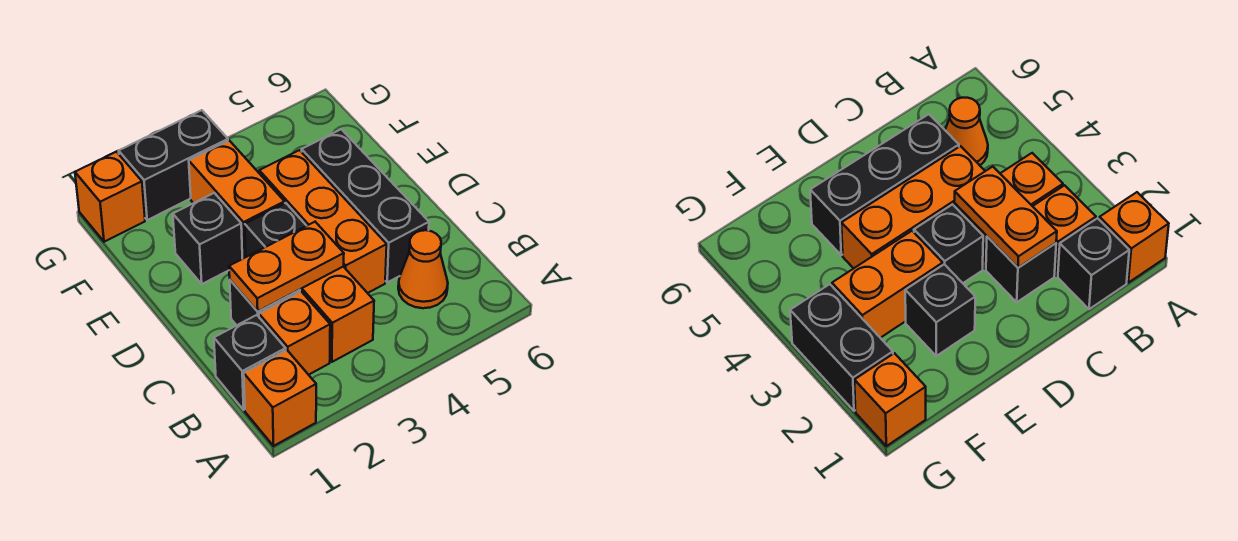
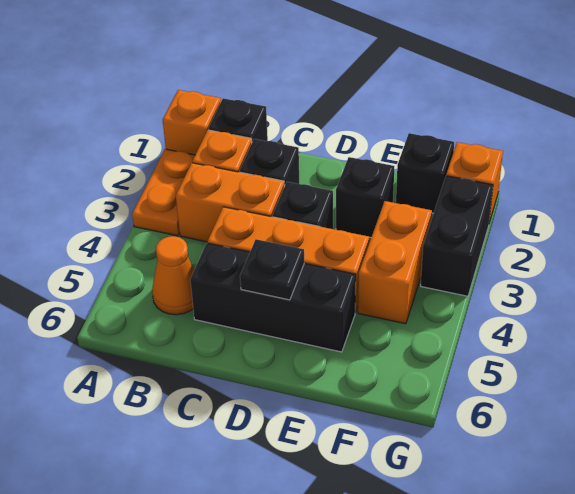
orange 1x2 plate [229,222,344,311] -> orange 1x2 plate moved to [132,149,195,236]
none -> black 1x1 plate [240,239,304,300]
orange 1x2 brick [189,141,285,259] -> orange 1x2 brick turned to [358,201,432,324]
none -> black 1x1 brick [396,133,454,213]

